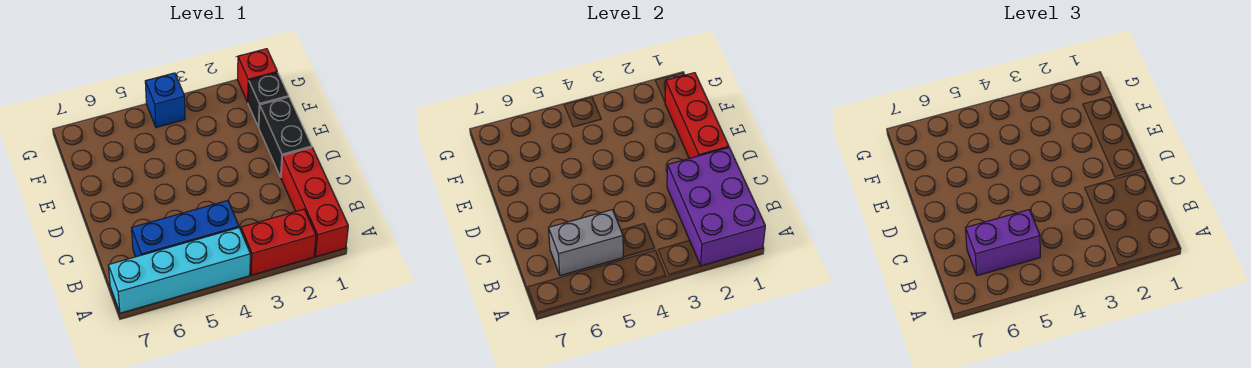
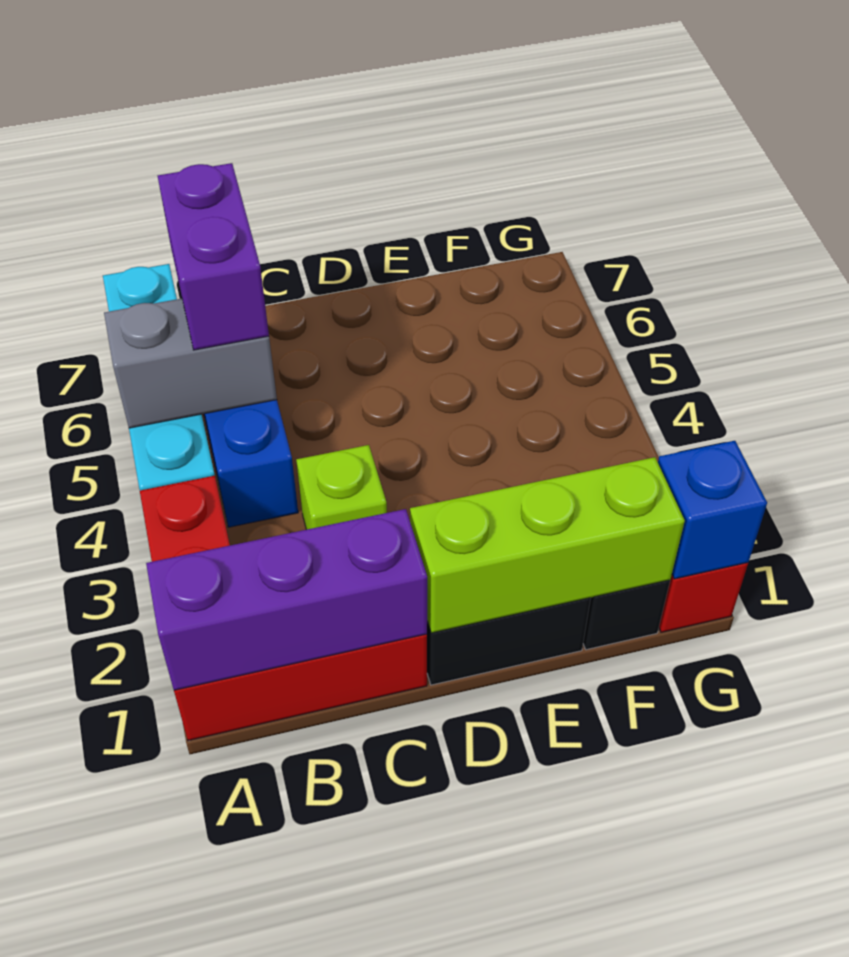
purple 2x3 brick [667,148,765,266] -> purple 1x3 brick [146,509,427,690]
grey 1x2 brick [549,210,623,276] -> grey 1x2 brick turned to [104,299,277,428]
none -> lime 1x1 brick [296,445,387,530]
red 1x3 brick [665,73,729,158] -> lime 1x3 brick [410,457,685,633]
blue 1x1 brick [145,73,185,127] -> blue 1x1 brick moved to [658,441,767,579]

